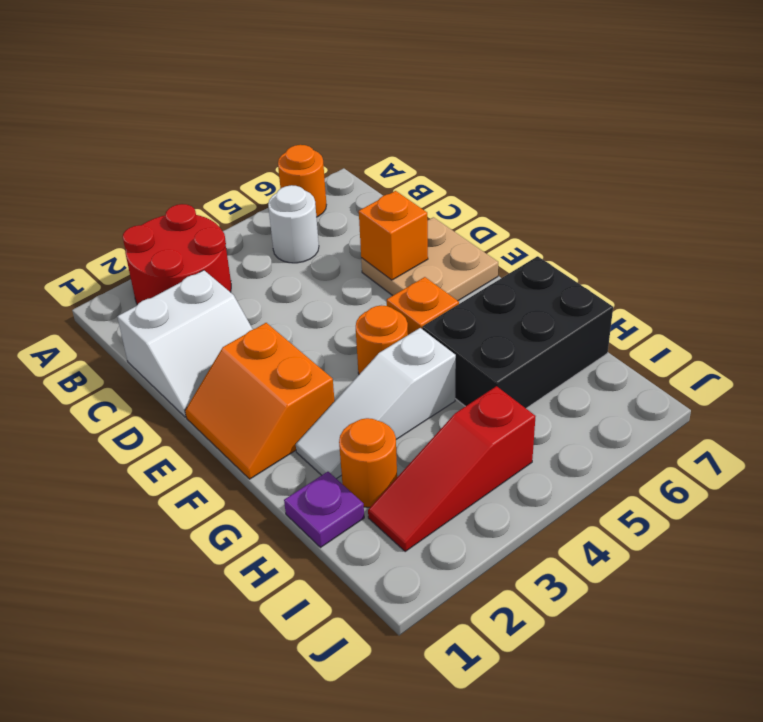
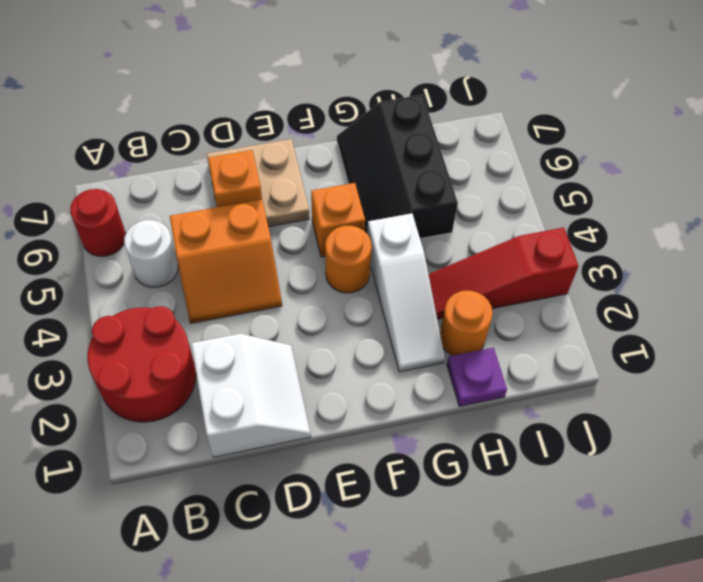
orange 1x1 round brick [278,145,326,217] -> red 1x1 round brick [70,189,126,256]
orange 2x2 slope [185,323,335,479] -> orange 2x2 slope moved to [170,199,282,323]
black 2x3 brick [422,256,613,408] -> black 2x3 slope [337,95,458,239]
red 1x3 slope [368,386,536,551] -> red 1x3 slope turned to [428,228,578,319]

